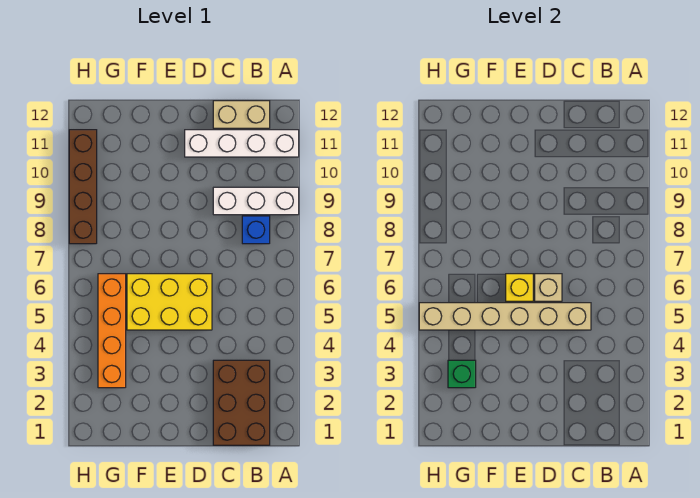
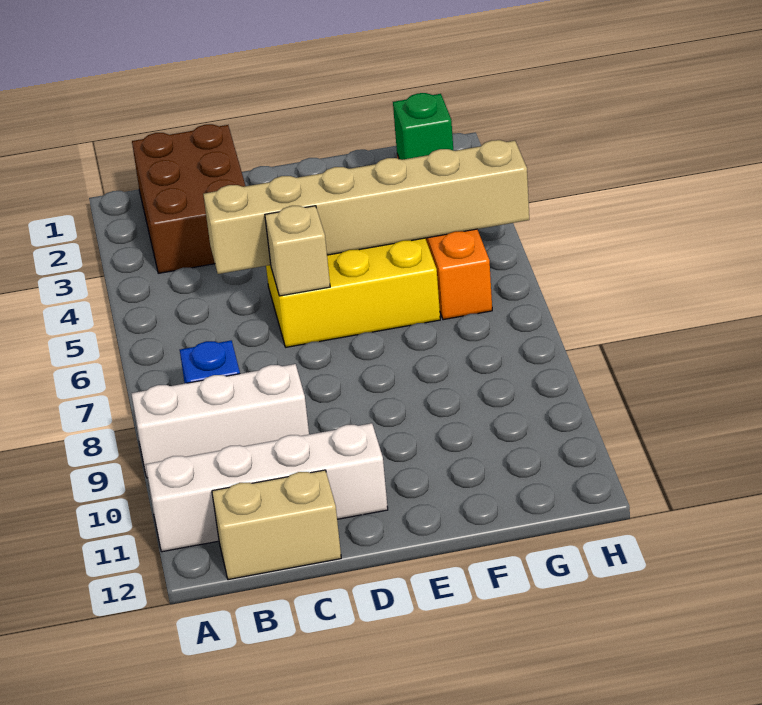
yellow 1x1 brick [506,274,533,301] -> none
brown 1x4 brick [69,130,97,244] -> none

